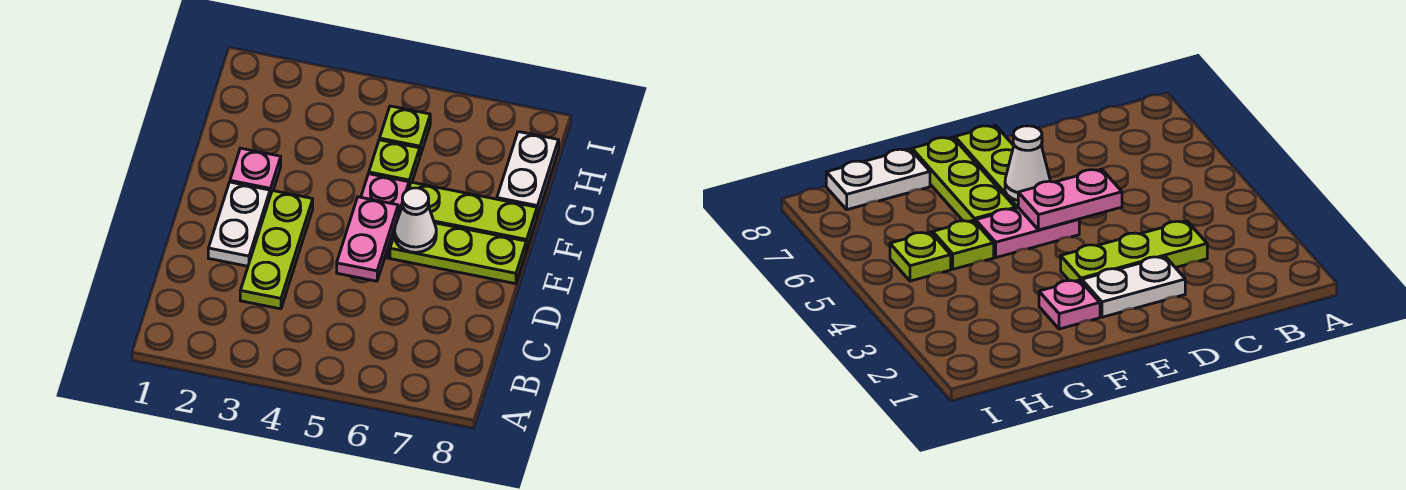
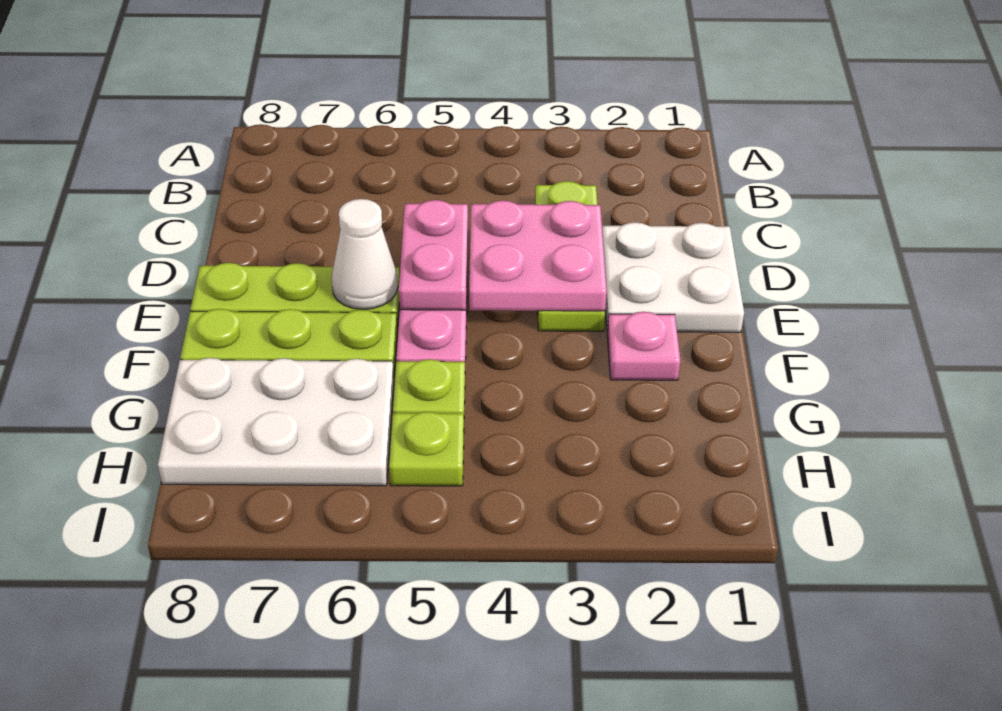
white 1x2 plate [208,182,270,266] -> white 2x2 plate [602,222,744,332]
none -> pink 2x2 plate [469,200,607,311]
white 1x2 plate [497,132,559,216] -> white 2x3 plate [158,358,394,486]

